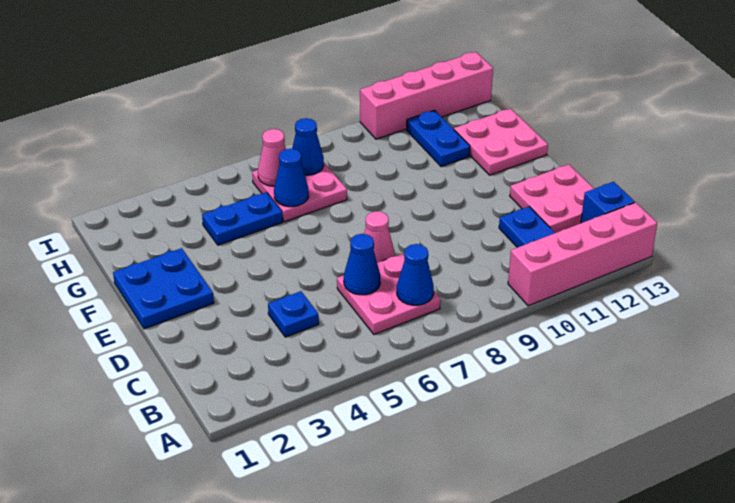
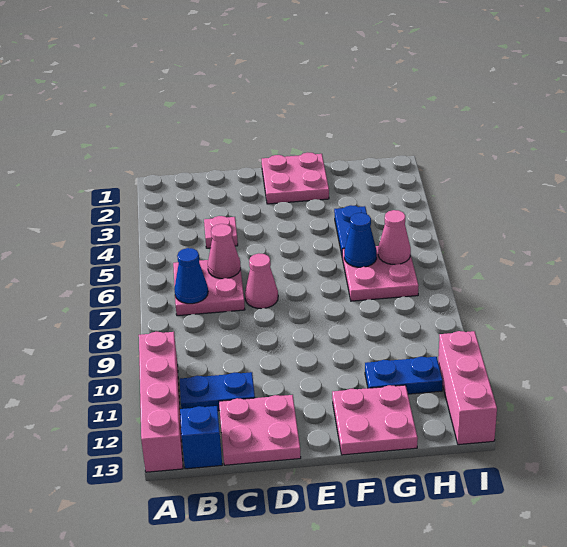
blue 1x1 plate [268,291,319,337] -> pink 1x1 plate [204,216,238,248]
blue 1x1 cone [344,234,380,295] -> pink 1x1 cone [208,224,241,279]
blue 2x2 plate [113,248,214,329] -> pink 2x2 plate [262,153,329,204]
blue 1x1 cone [292,118,324,175] -> none
pink 1x4 brick [360,52,493,139] -> pink 1x3 brick [438,331,497,445]

